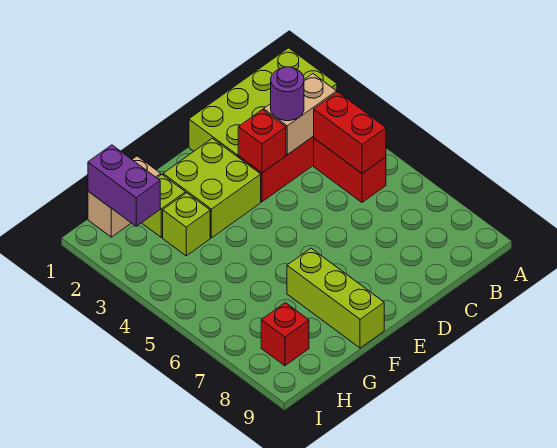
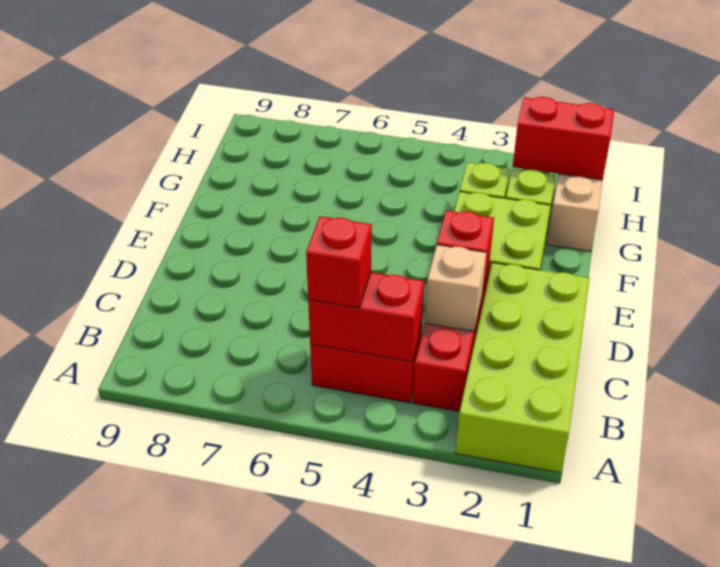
tan 1x2 brick [264,74,337,155] -> tan 1x1 brick [425,245,487,332]
purple 1x1 round brick [271,67,304,121] -> none
lime 1x3 brick [287,248,384,348] -> none
purple 1x2 brick [88,145,160,226] -> red 1x2 brick [513,97,614,180]
red 1x1 brick [261,303,309,366] -> red 1x1 brick moved to [306,216,372,308]

